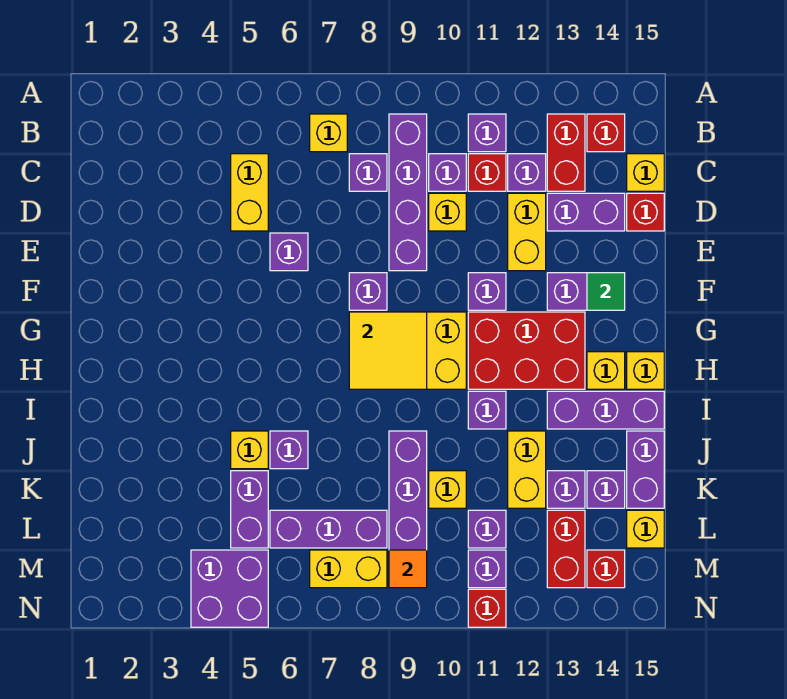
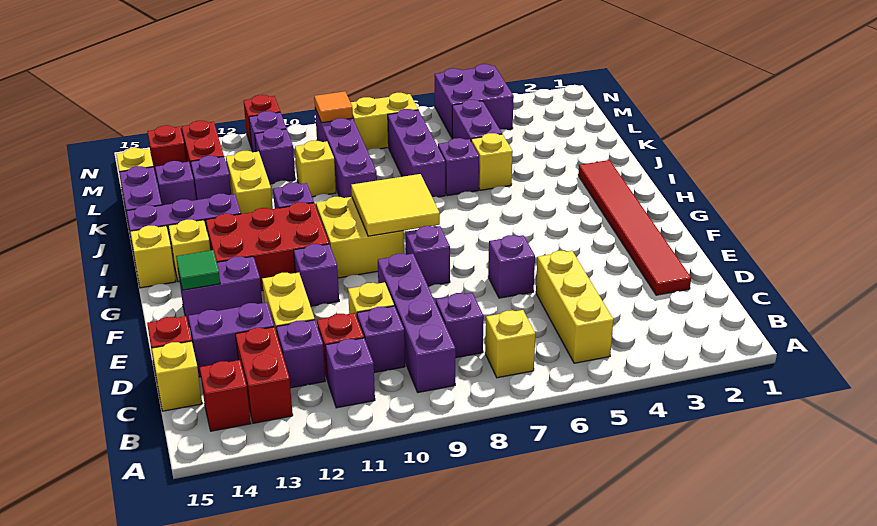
yellow 1x2 brick [231,154,268,231] -> yellow 1x3 brick [536,251,613,363]
none -> red 1x6 tile [578,160,691,295]
purple 1x3 brick [270,510,387,548] -> purple 1x3 brick turned to [388,109,445,197]

